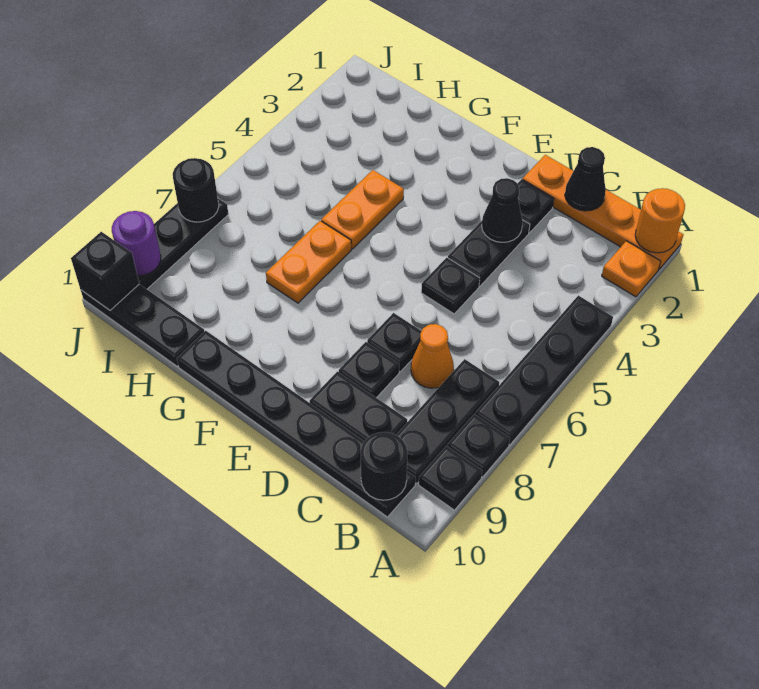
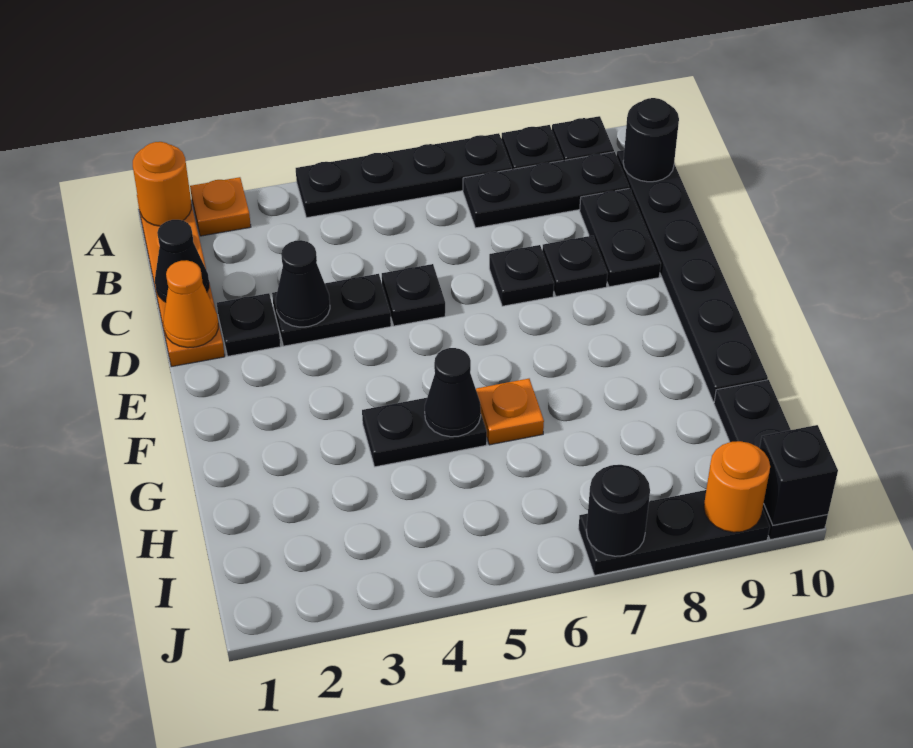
orange 1x1 cone [411,324,454,388] -> orange 1x1 cone moved to [163,260,218,348]
orange 1x2 plate [321,170,404,249] -> black 1x2 plate [362,398,487,467]
none -> black 1x1 cone [425,348,481,437]
orange 1x2 plate [266,221,351,303] -> orange 1x1 plate [476,379,544,445]
purple 1x1 round brick [112,211,161,276] -> orange 1x1 round brick [704,441,770,532]

